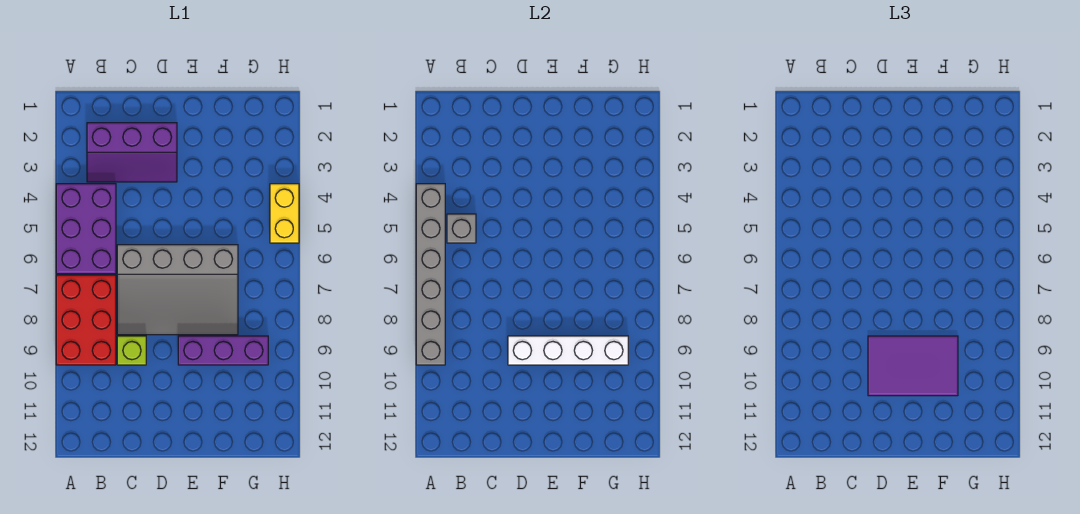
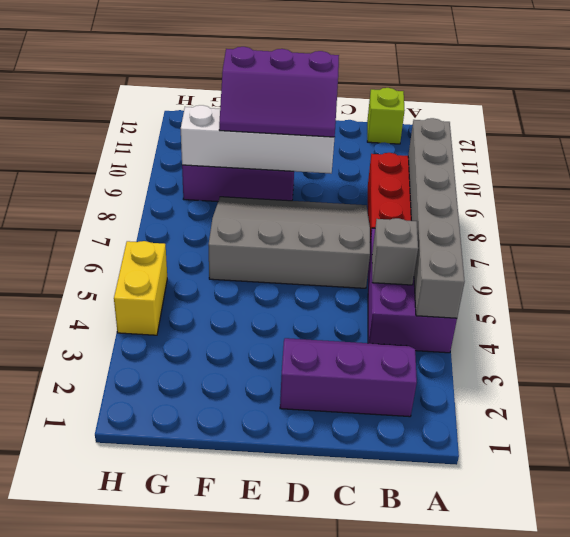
lime 1x1 brick [117,336,146,365] -> lime 1x1 brick moved to [367,88,405,144]
purple 2x3 tile [868,336,958,396] -> purple 2x3 slope [219,47,339,137]

